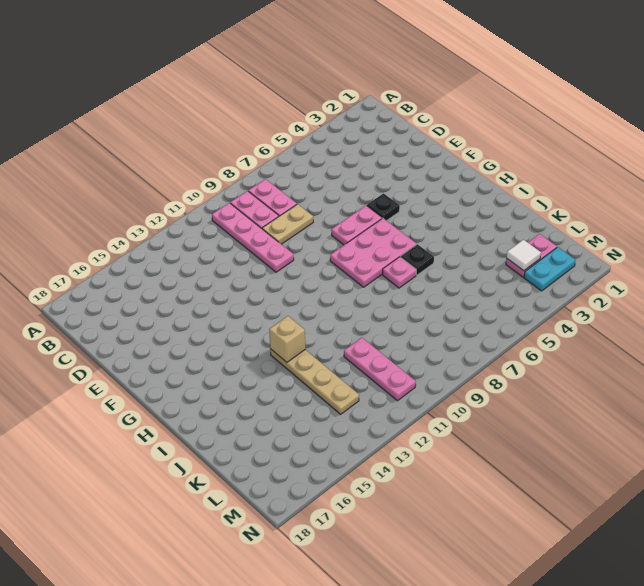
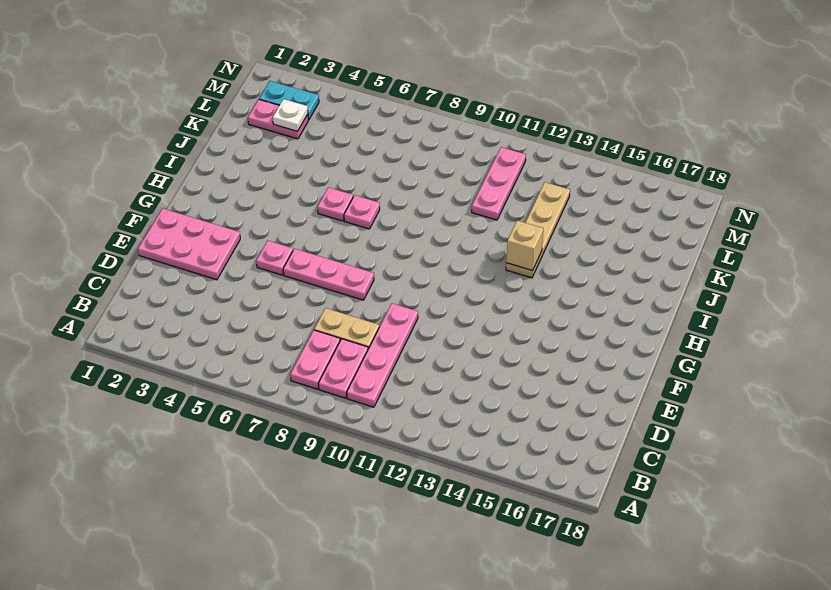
black 1x1 plate [367,193,400,221] -> pink 1x1 plate [256,241,293,275]
pink 1x2 plate [331,206,382,245] -> pink 1x3 plate [283,249,374,300]
pink 2x3 plate [330,218,417,287] -> pink 2x3 plate moved to [138,208,240,280]
black 1x1 plate [401,244,434,275] -> pink 1x1 plate [318,187,353,221]
white 1x1 tile [507,240,541,271] -> white 1x1 plate [273,99,308,131]

